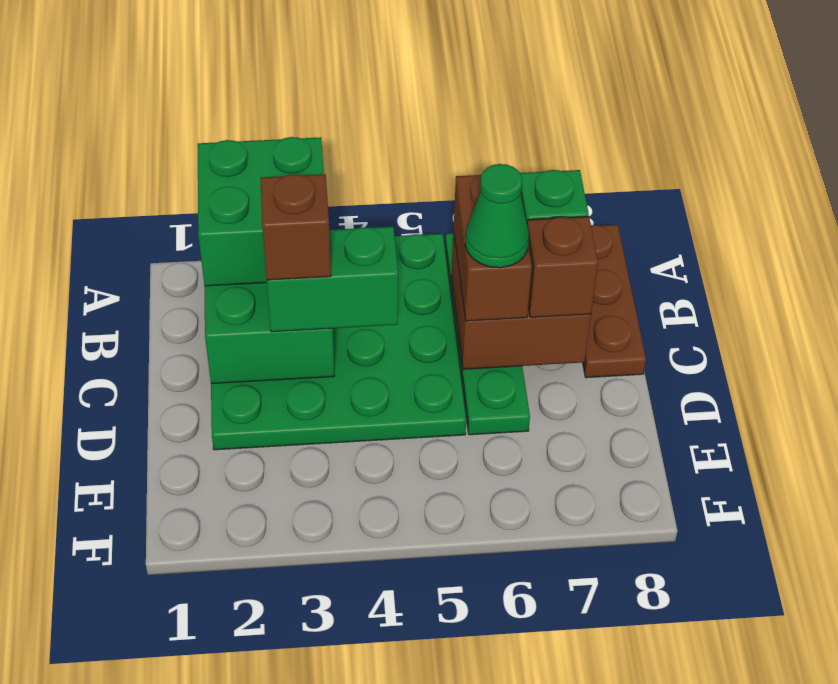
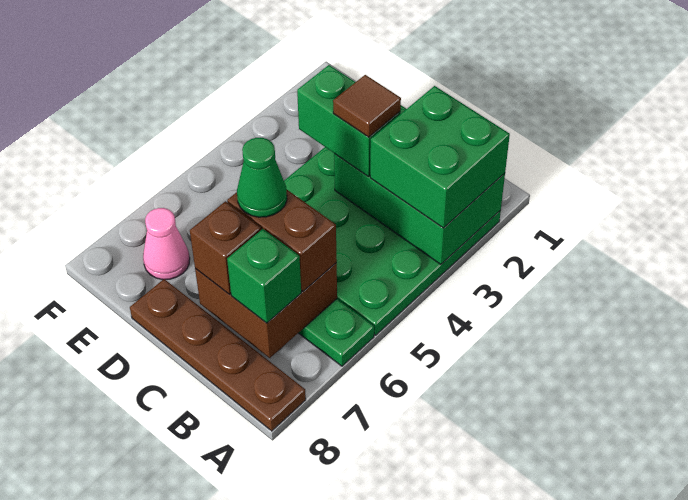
brown 1x3 plate [583,225,646,378] -> brown 1x4 plate [130,279,306,431]
green 1x2 brick [267,227,398,332] -> green 1x2 brick turned to [297,65,400,176]
brown 1x1 brick [260,174,331,280] -> brown 1x1 tile [333,75,401,137]
none -> pink 1x1 cone [143,208,190,280]

